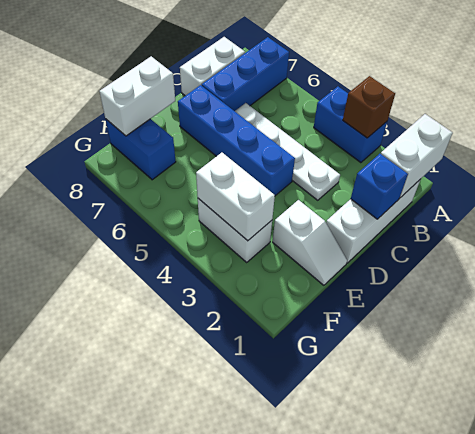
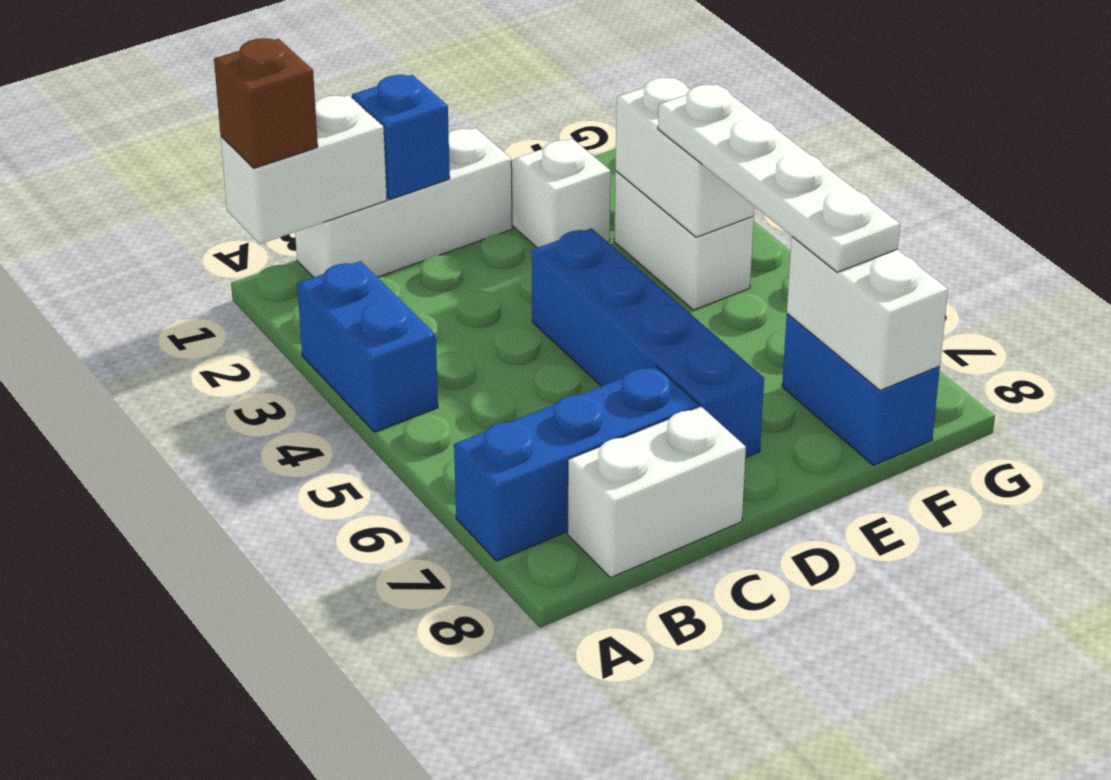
brown 1x1 brick [343,76,395,138] -> brown 1x1 brick moved to [214,38,318,168]
white 1x4 plate [235,103,340,200] -> white 1x4 plate moved to [658,84,900,272]
white 1x2 brick [99,56,175,136] -> white 1x2 brick turned to [787,237,948,390]

